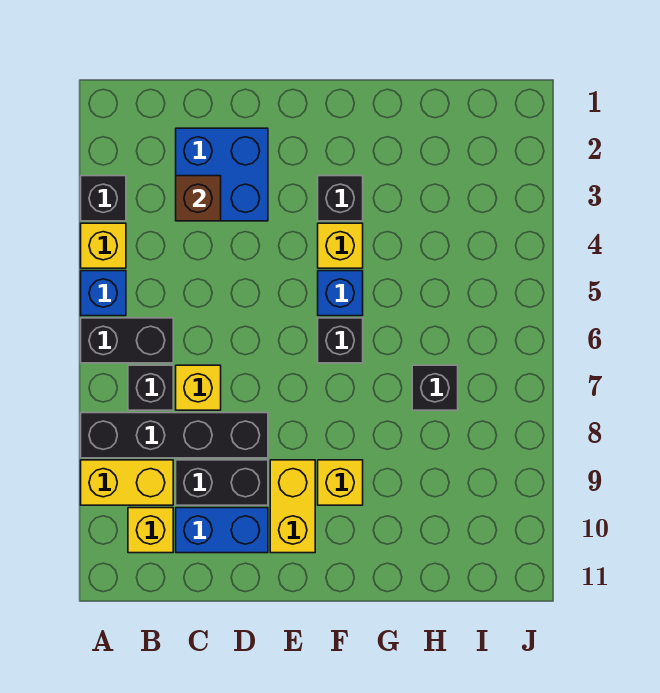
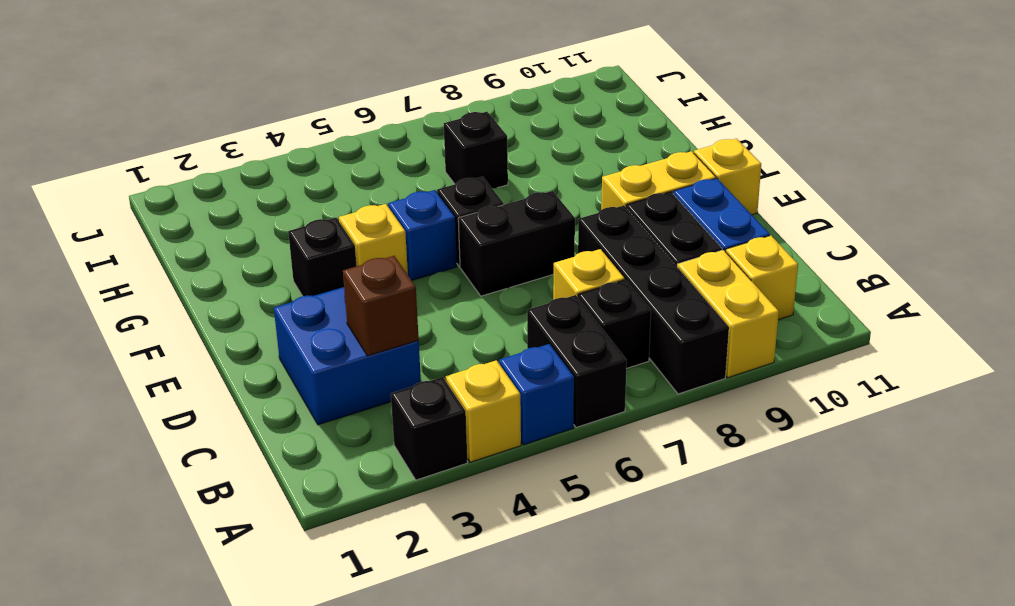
none -> black 1x2 brick [458,191,575,296]
yellow 1x1 brick [318,460,363,505] -> yellow 1x1 brick moved to [694,138,761,215]

